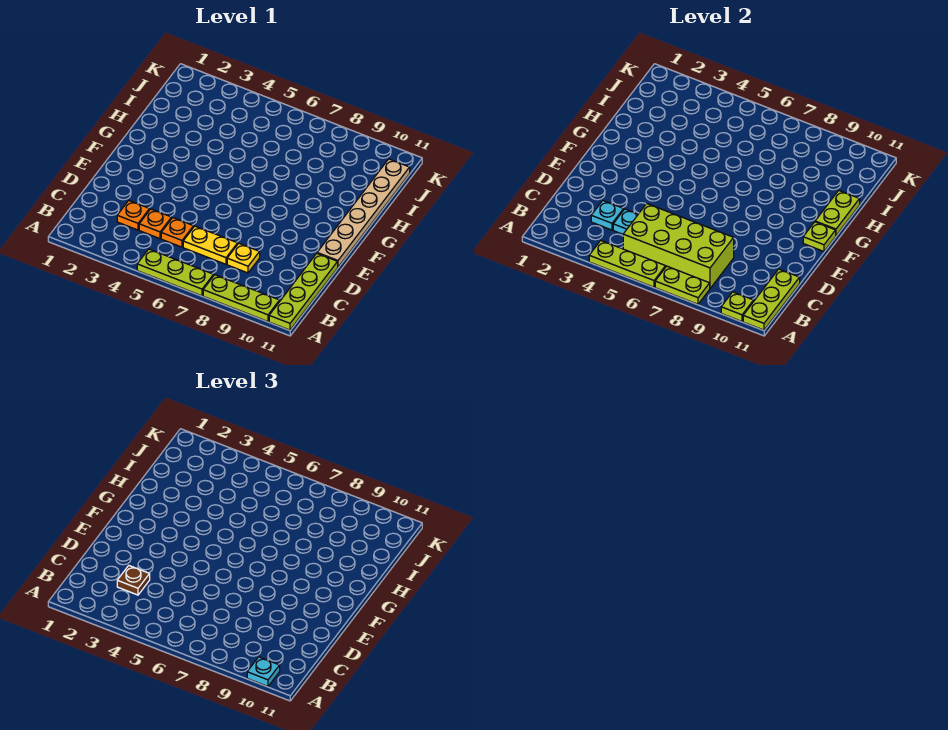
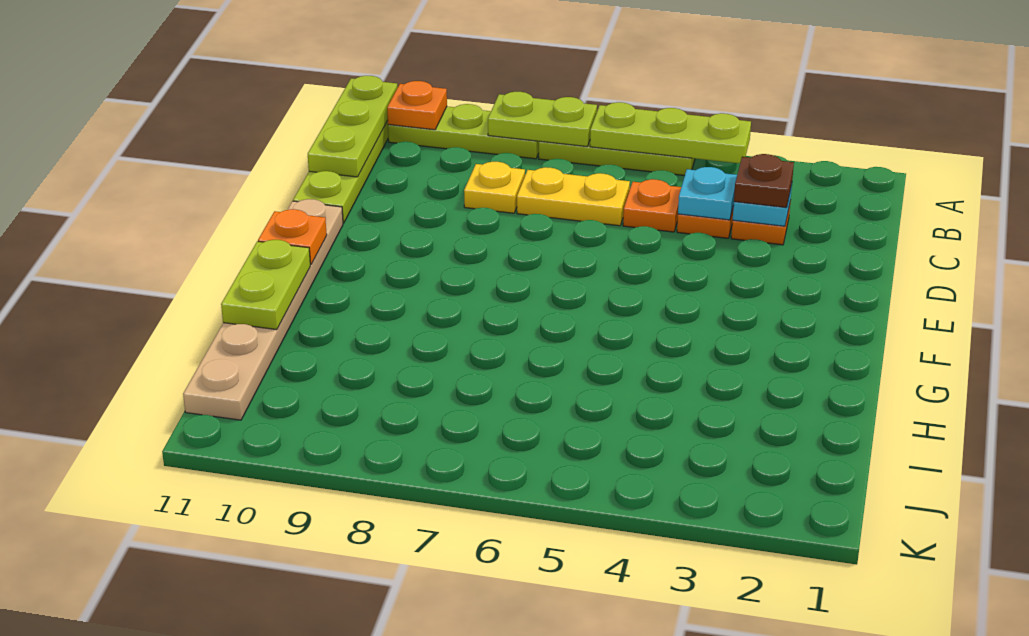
lime 1x1 plate [721,292,754,321] -> orange 1x1 plate [387,81,447,130]
cyan 1x1 plate [247,657,280,686] -> none
lime 2x4 brick [623,204,734,288] -> none
lime 1x1 plate [803,222,836,251] -> orange 1x1 plate [258,209,327,265]

